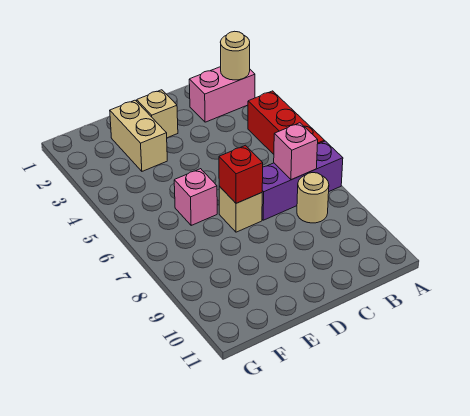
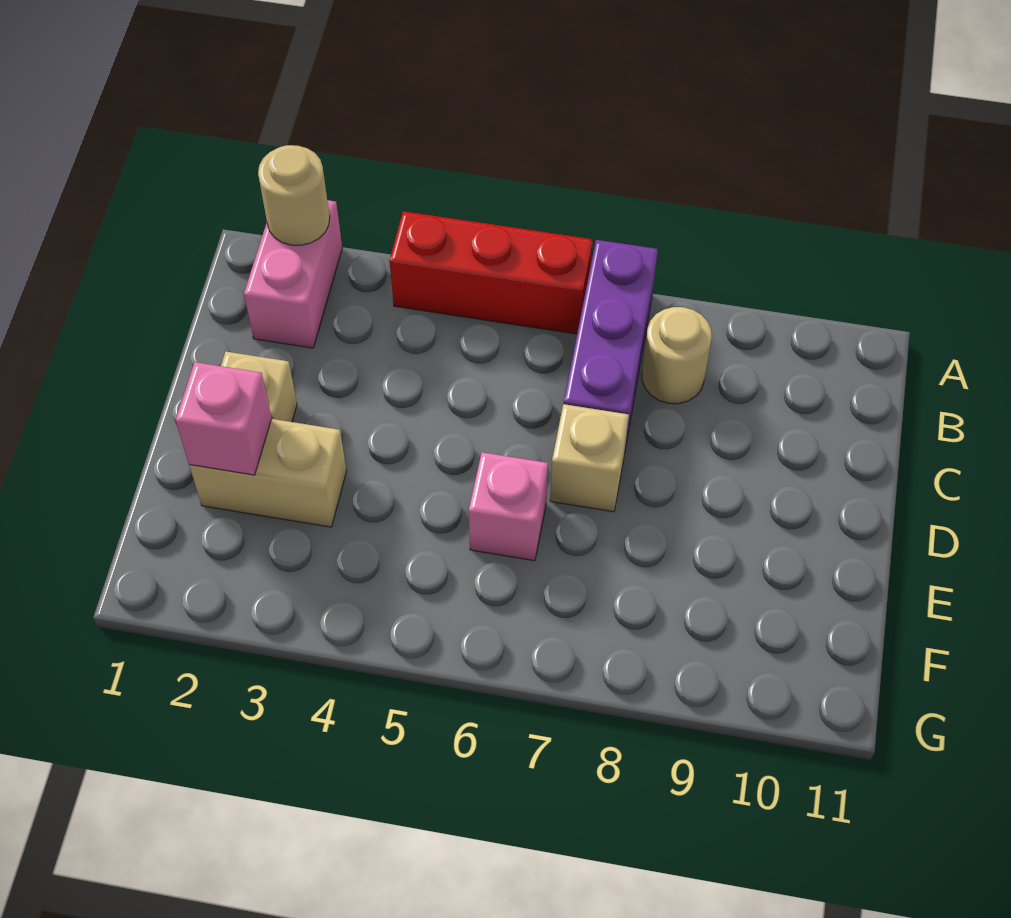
pink 1x1 brick [274,123,318,180] -> pink 1x1 brick moved to [175,362,272,475]
red 1x1 brick [219,145,263,203] -> none

